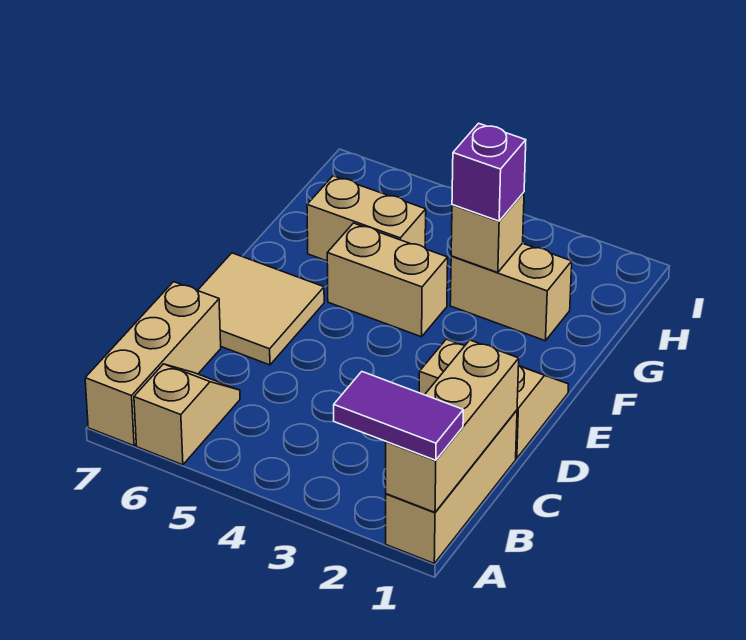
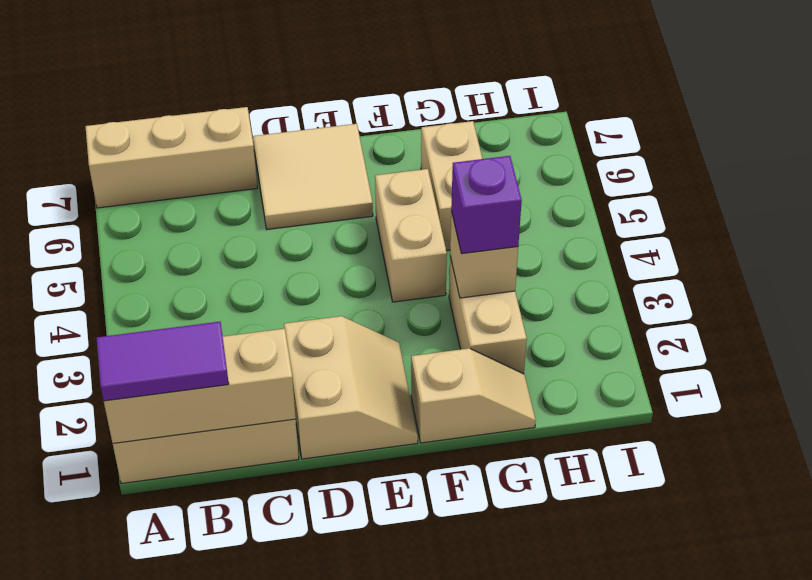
purple 1x2 tile [334,372,463,460] -> purple 1x2 tile turned to [97,322,229,401]
tan 1x2 slope [134,364,240,465] -> tan 1x2 slope moved to [411,348,536,443]

